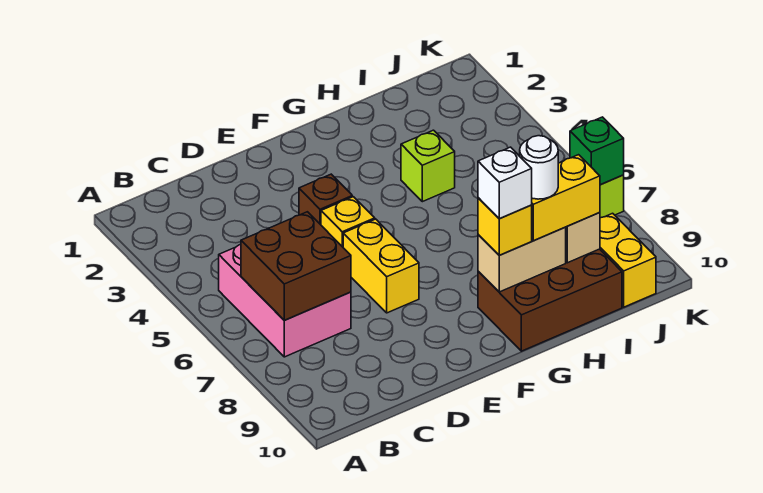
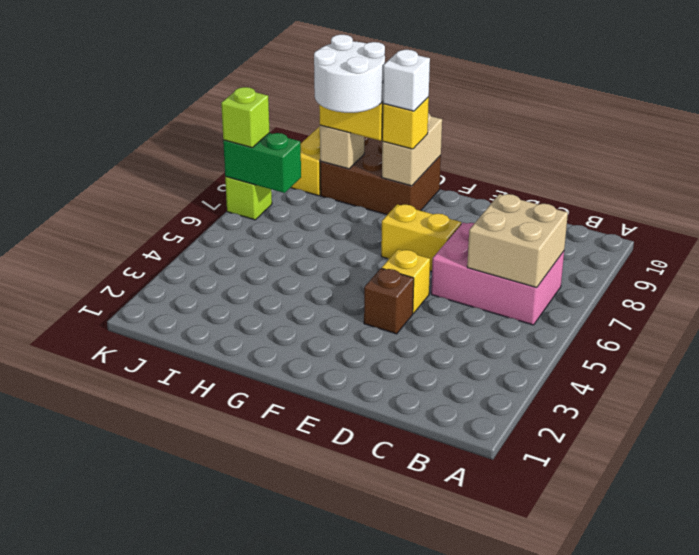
pink 2x3 brick [219,245,351,357] -> pink 2x3 brick turned to [431,223,564,325]
brown 2x2 brick [241,212,351,320] -> tan 2x2 brick [467,194,568,288]
yellow 1x2 brick [343,219,419,313] -> yellow 1x2 brick turned to [381,204,461,271]
tan 1x2 brick [478,227,566,292] -> tan 1x2 brick turned to [382,113,442,186]
lime 1x1 brick [401,130,455,202] -> lime 1x1 brick moved to [221,87,270,147]
white 1x1 round brick [520,136,558,199] -> white 2x2 round brick [314,34,385,113]
green 1x1 brick [570,117,624,185] -> green 1x2 brick [223,133,301,193]

